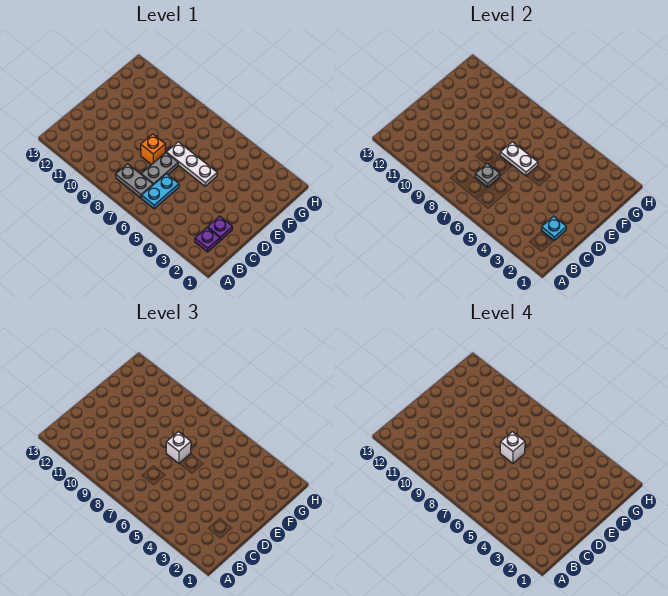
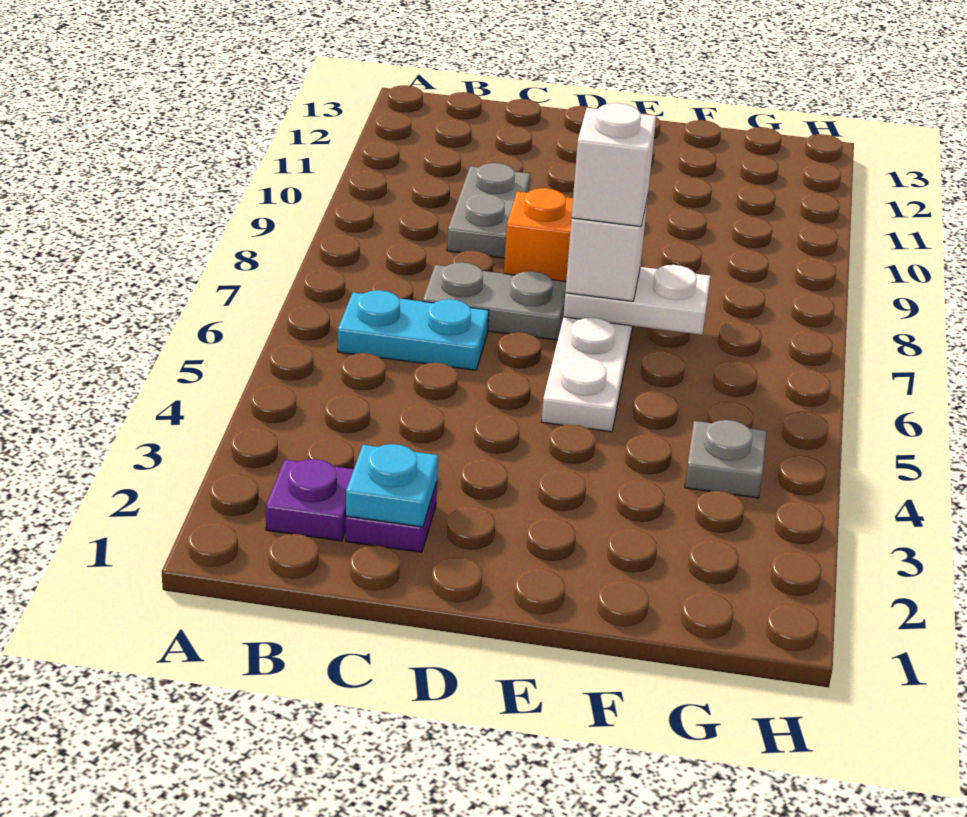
grey 1x2 plate [115,164,153,198] -> grey 1x2 plate moved to [447,163,530,258]
grey 1x1 plate [475,163,500,187] -> grey 1x1 plate moved to [685,420,766,498]
white 1x2 plate [500,142,538,176] -> white 1x2 plate turned to [563,265,711,335]

